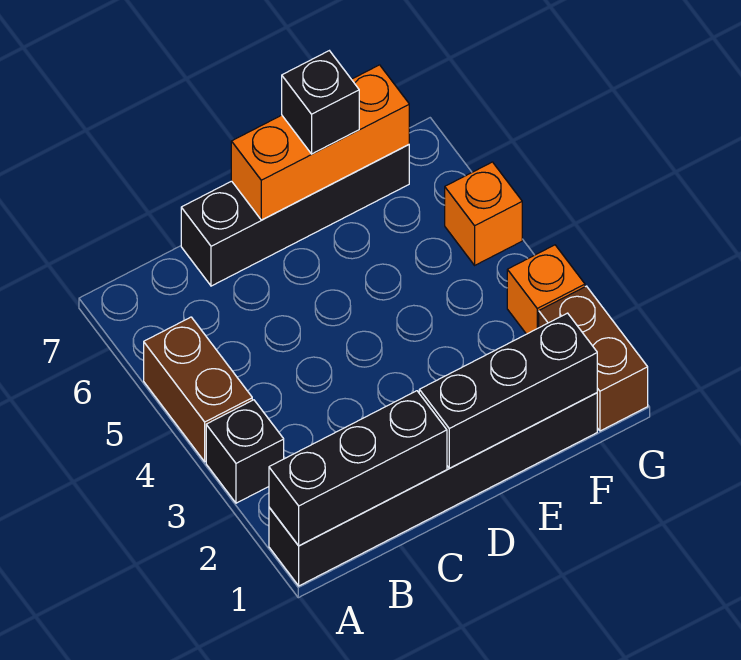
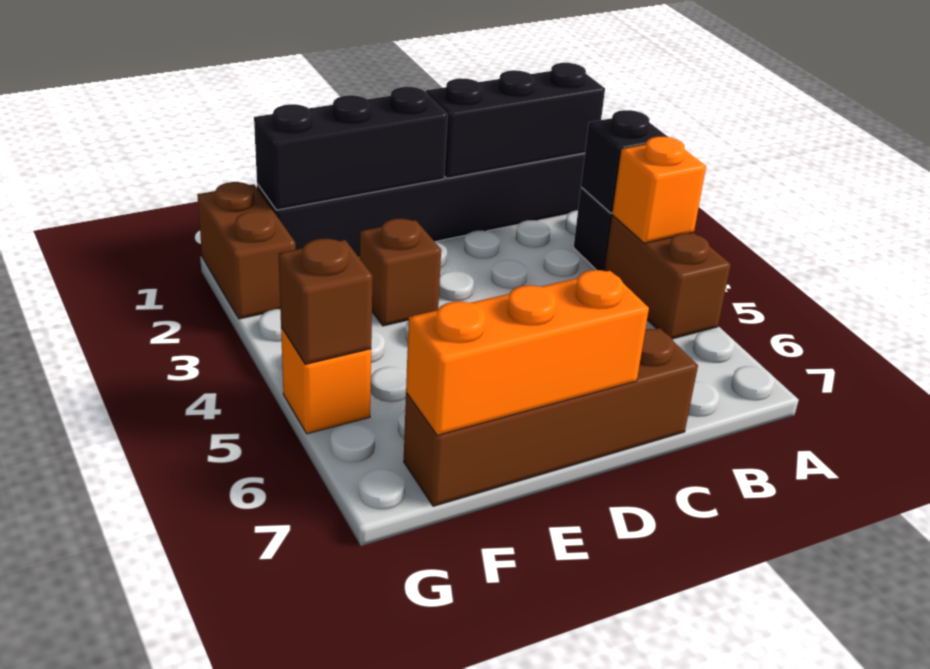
black 1x4 brick [181,145,409,286] -> brown 1x4 brick [404,328,698,506]
none -> brown 1x1 brick [360,219,441,326]
black 1x1 brick [282,51,359,154] -> black 1x1 brick moved to [581,110,668,213]
orange 1x1 brick [507,245,585,334] -> orange 1x1 brick moved to [612,137,706,243]
none -> brown 1x1 brick [279,239,372,364]

